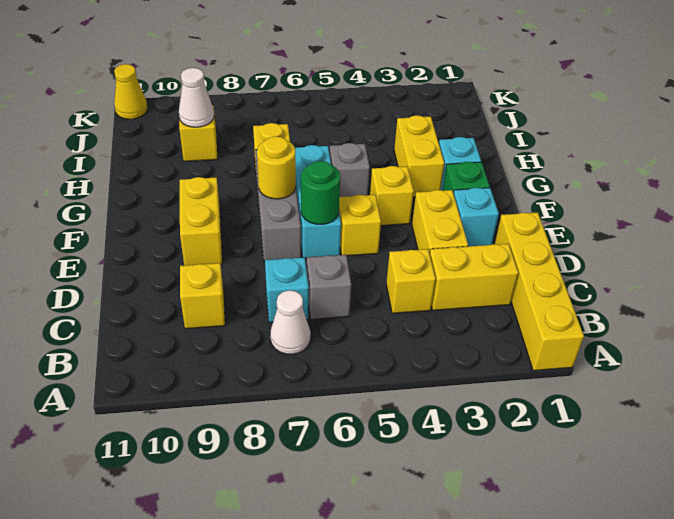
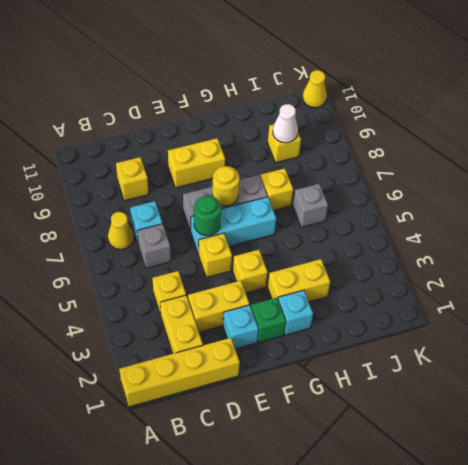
white 1x1 cone [270,290,311,354] -> yellow 1x1 cone [108,212,134,249]
grey 1x1 brick [330,143,370,197] -> grey 1x1 brick moved to [293,184,328,227]

